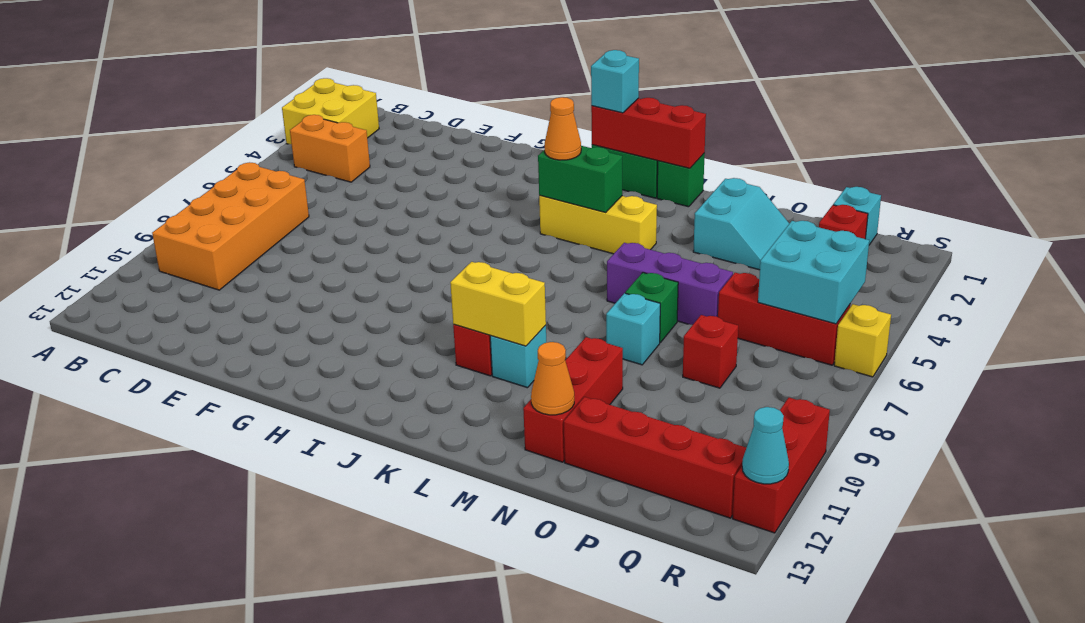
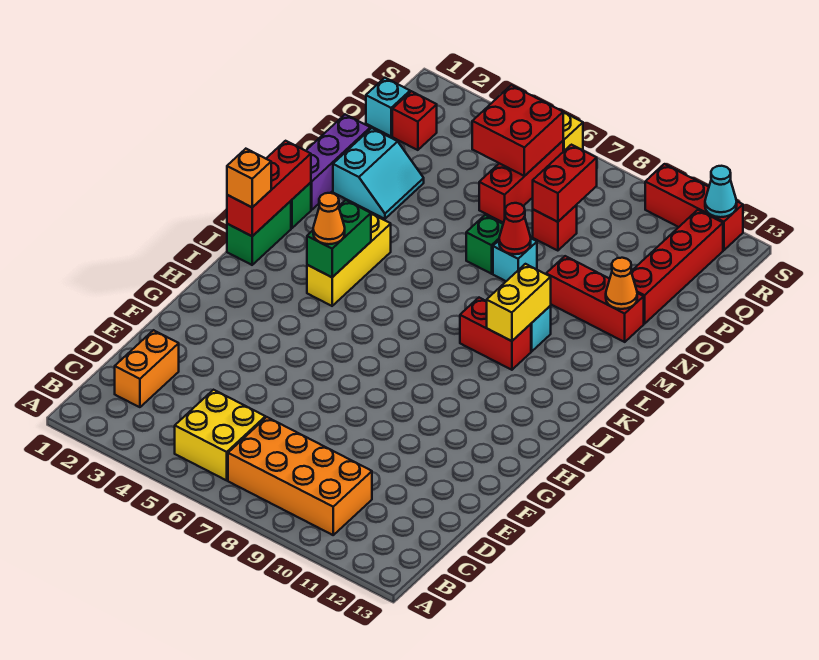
yellow 2x2 brick [282,78,379,144] -> yellow 2x2 brick moved to [175,390,265,480]
orange 1x2 brick [290,115,370,182] -> orange 1x2 brick moved to [115,330,179,407]
cyan 1x1 brick [591,50,639,113] -> orange 1x1 brick [227,149,271,207]
purple 1x3 brick [607,243,733,325] -> purple 1x3 brick moved to [306,115,370,210]
cyan 2x2 slope [693,178,789,270] -> cyan 2x2 slope turned to [333,128,424,219]
none -> red 1x1 cone [499,203,531,254]
none -> red 1x2 brick [533,145,597,222]
cyan 2x2 brick [758,221,869,324] -> red 2x2 brick [472,85,563,176]

